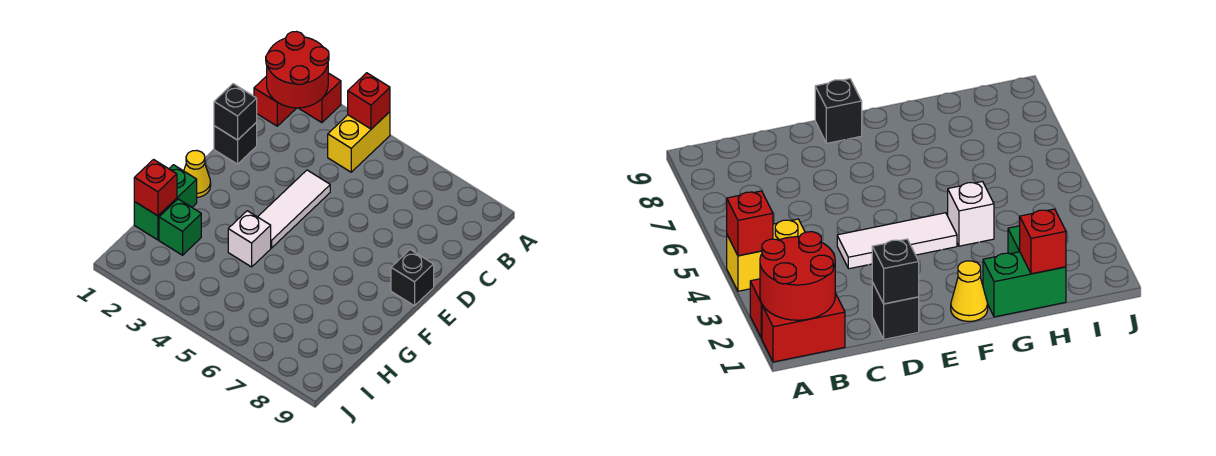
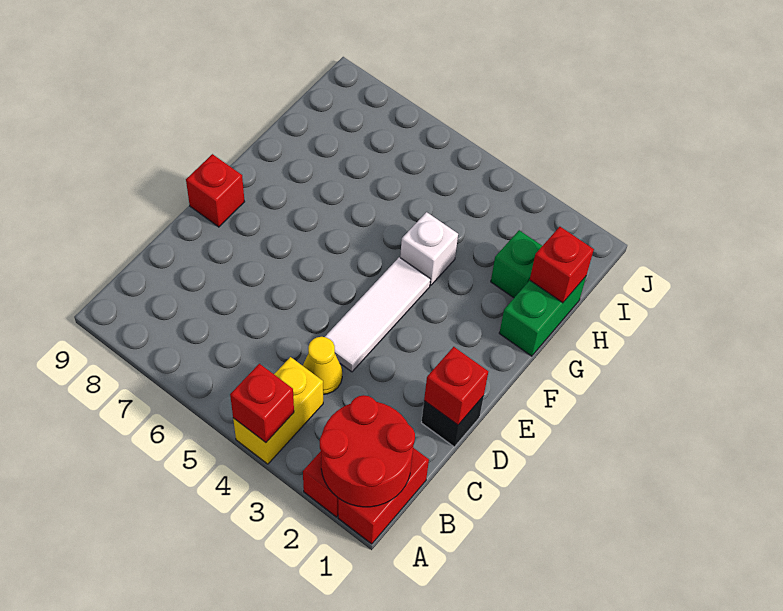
black 1x1 brick [214,84,257,140] -> red 1x1 brick [424,347,488,425]
black 1x1 brick [391,250,434,306] -> red 1x1 brick [186,154,245,227]
yellow 1x1 cone [184,150,211,197] -> yellow 1x1 cone moved to [303,337,342,394]

